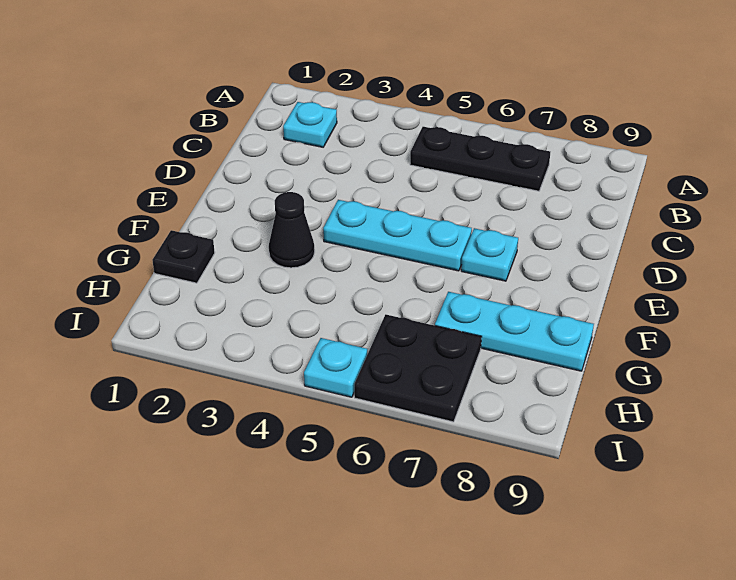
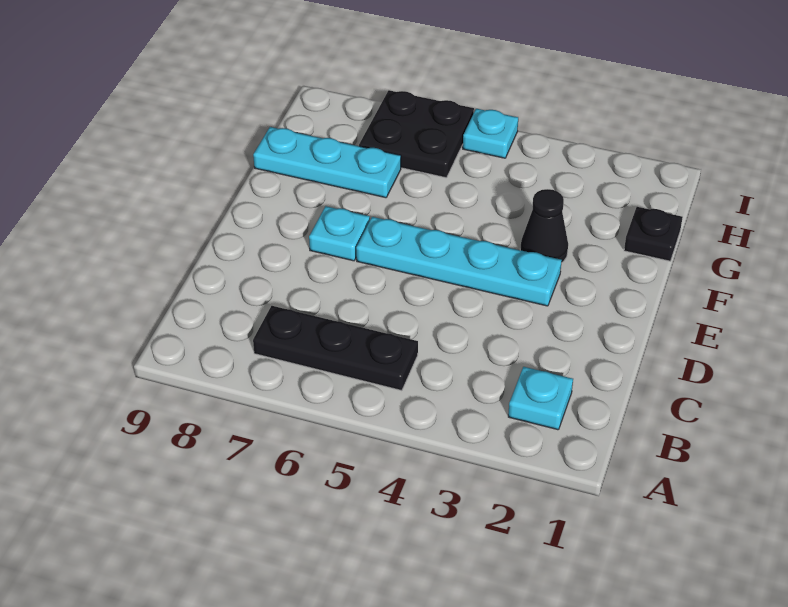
cyan 1x3 plate [323,200,472,271] -> cyan 1x4 plate [356,217,562,306]

